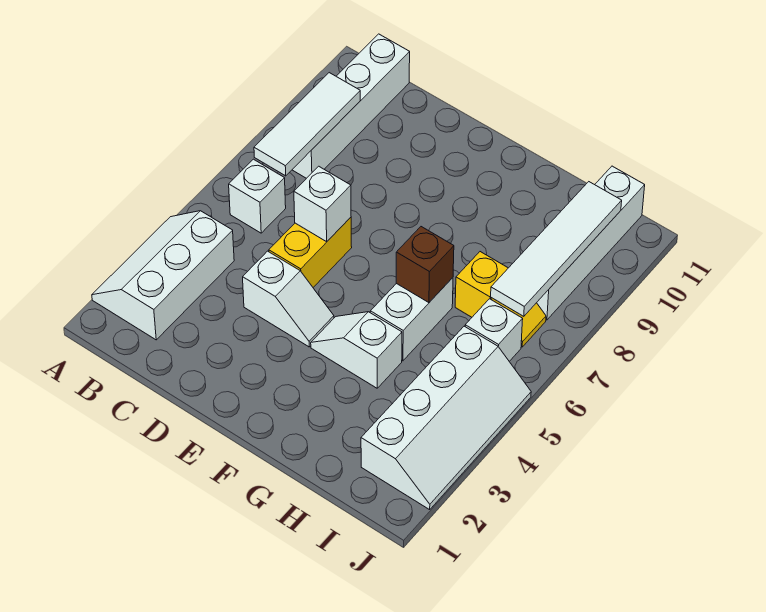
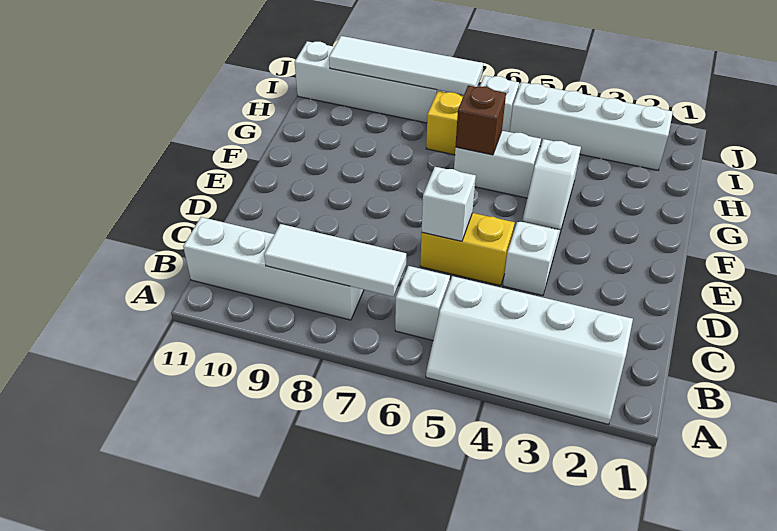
white 2x3 slope [92,211,234,340] -> white 2x4 slope [426,276,633,425]

